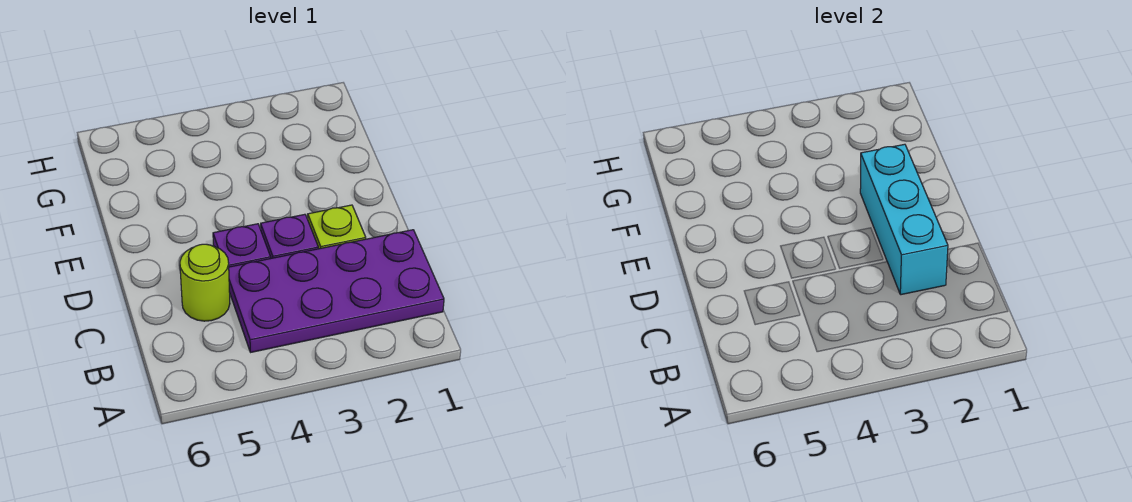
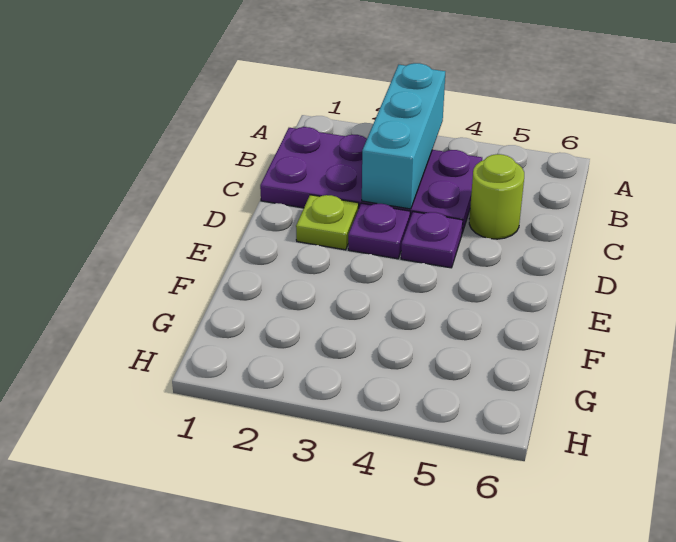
cyan 1x3 brick [860,144,948,295] -> cyan 1x3 brick moved to [362,63,445,209]

